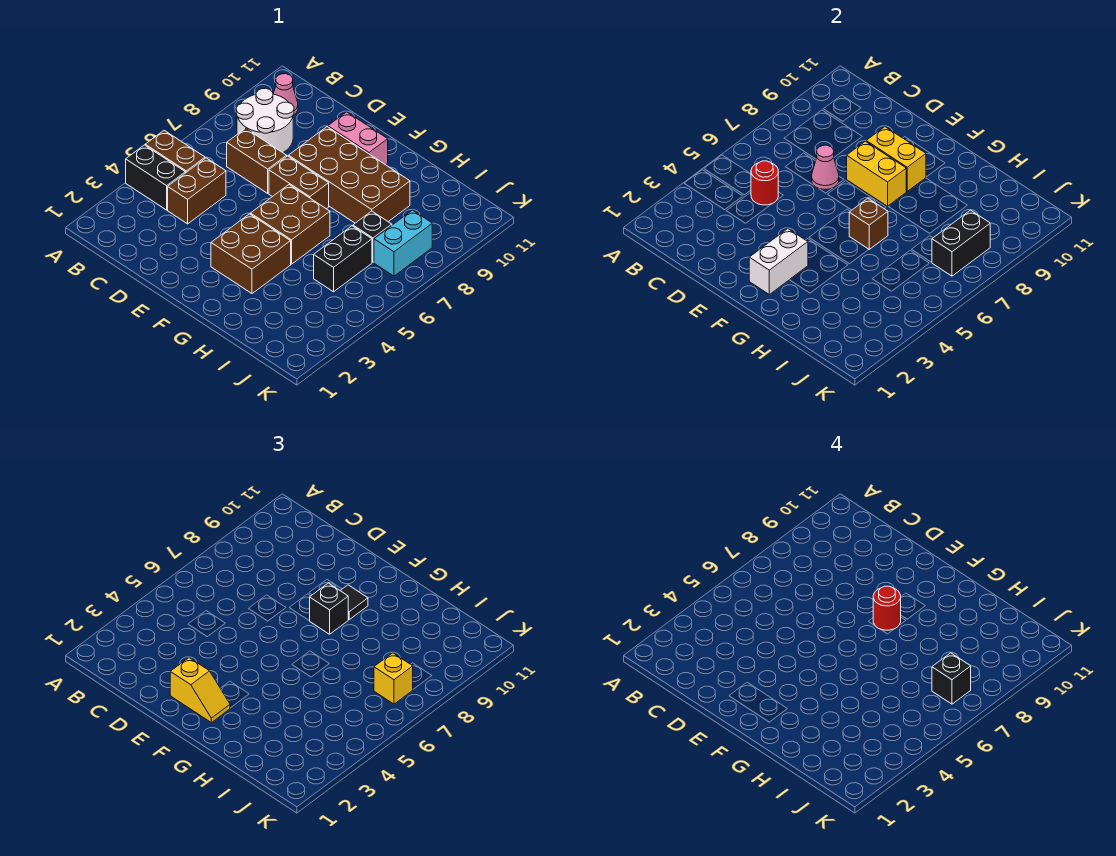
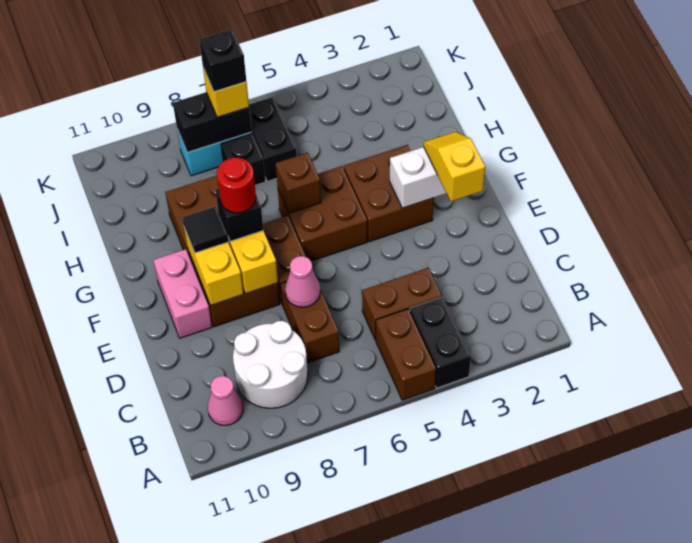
red 1x1 round brick [751,161,778,205] -> none
black 1x2 brick [314,226,372,292] -> black 1x2 brick turned to [249,97,297,181]

